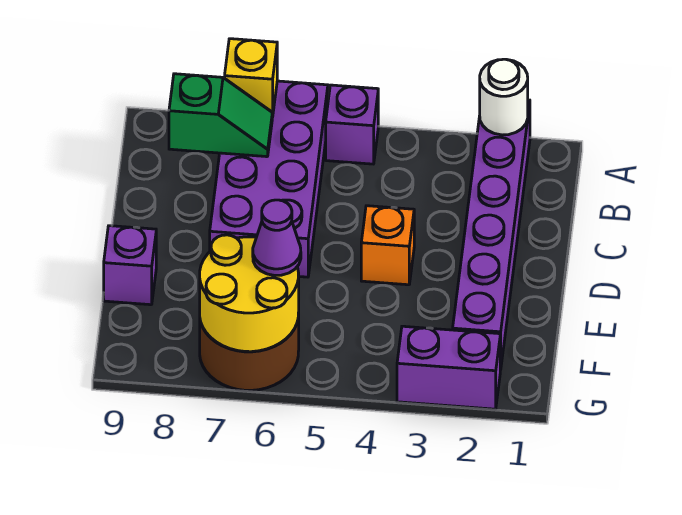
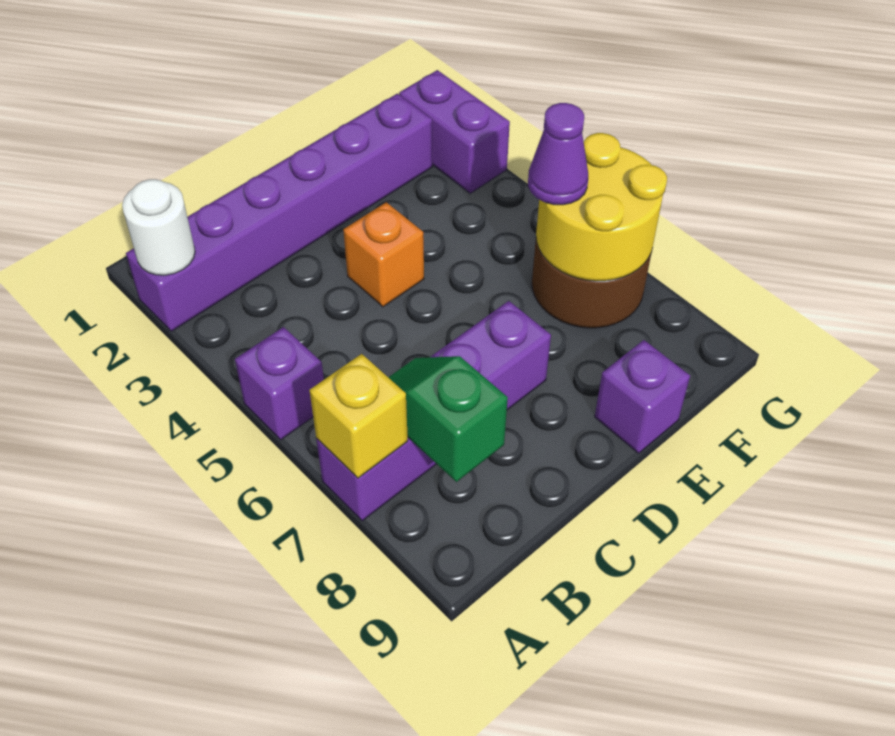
purple 2x4 brick [210,81,328,277] -> purple 1x4 brick [316,301,551,521]

